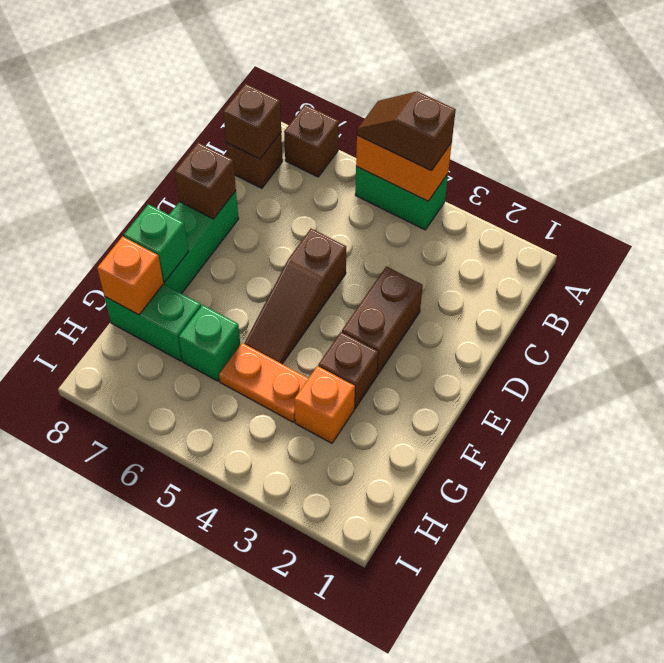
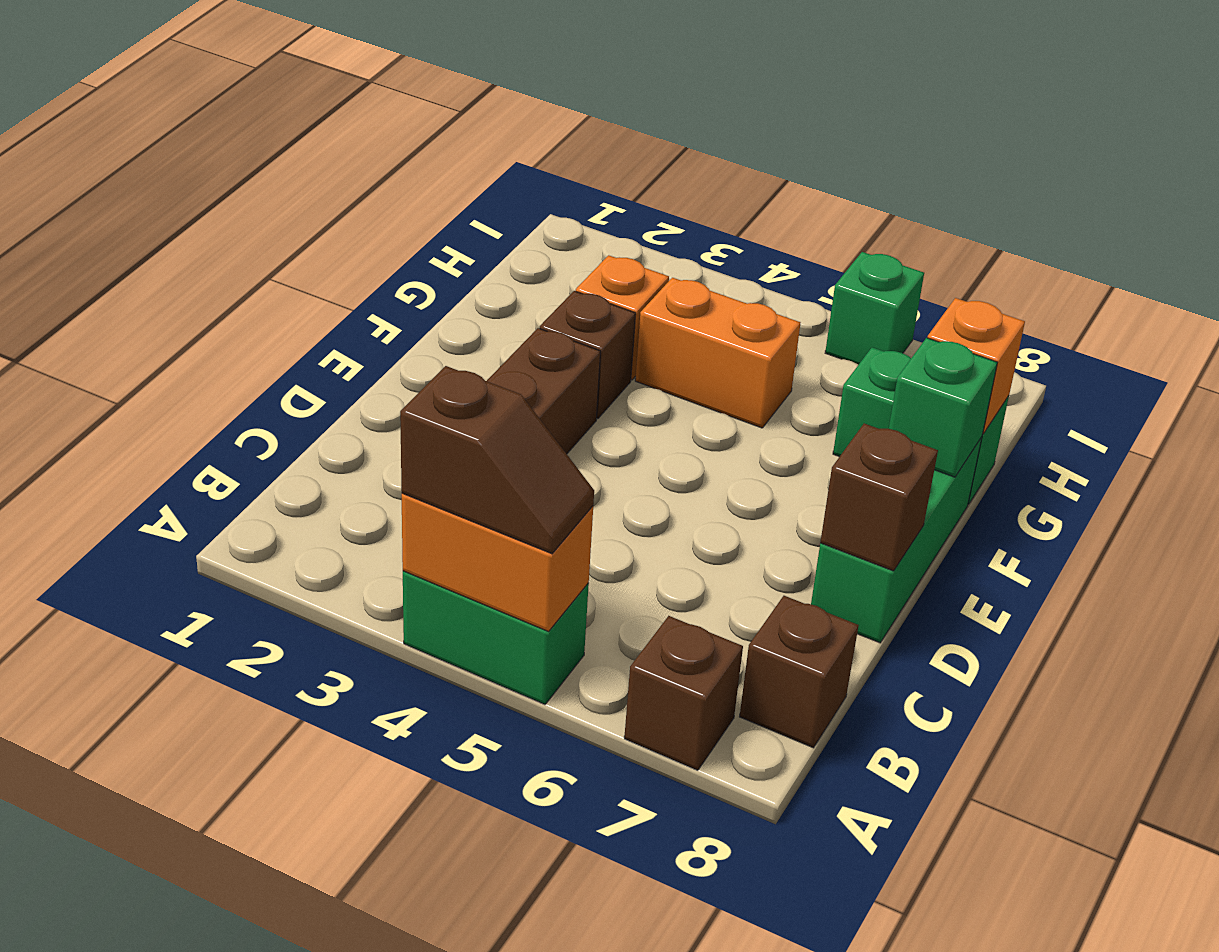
brown 1x1 brick [223,84,281,159] -> none
brown 1x3 slope [244,229,346,364] -> none
orange 1x2 plate [219,343,309,422] -> orange 1x2 brick [635,278,800,428]
green 1x1 brick [179,305,240,381] -> green 1x1 brick moved to [825,252,924,365]

